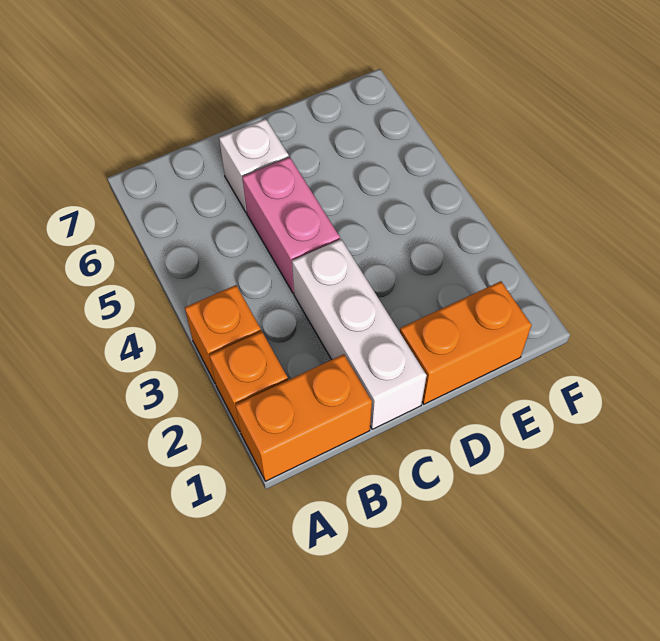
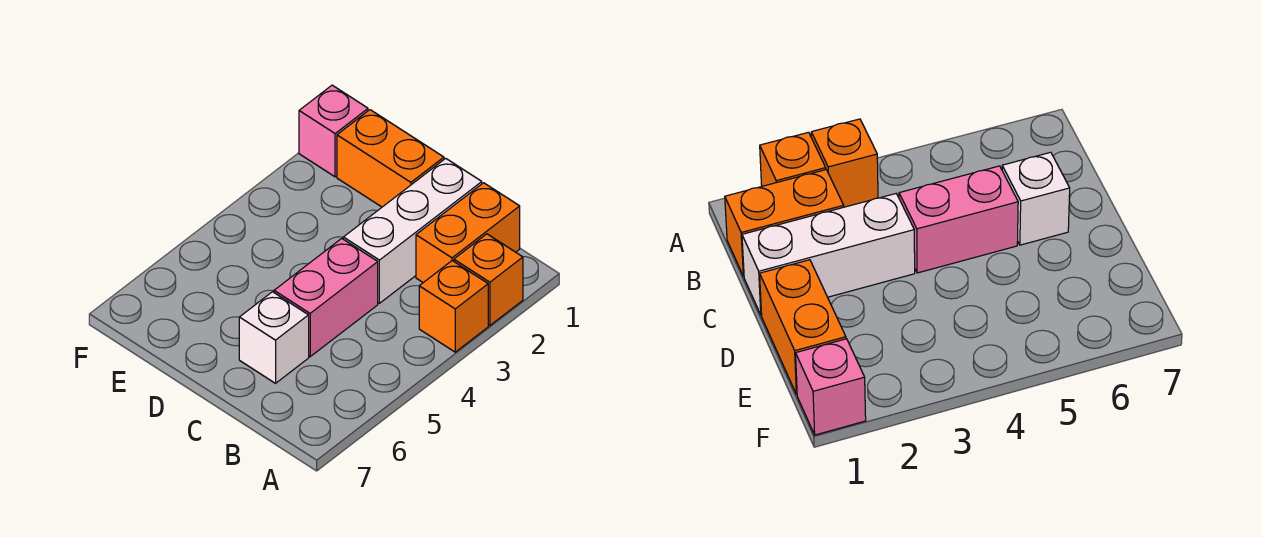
orange 1x2 brick [235,354,372,481] -> orange 1x2 brick turned to [416,183,520,283]
none -> pink 1x1 brick [299,85,368,177]

